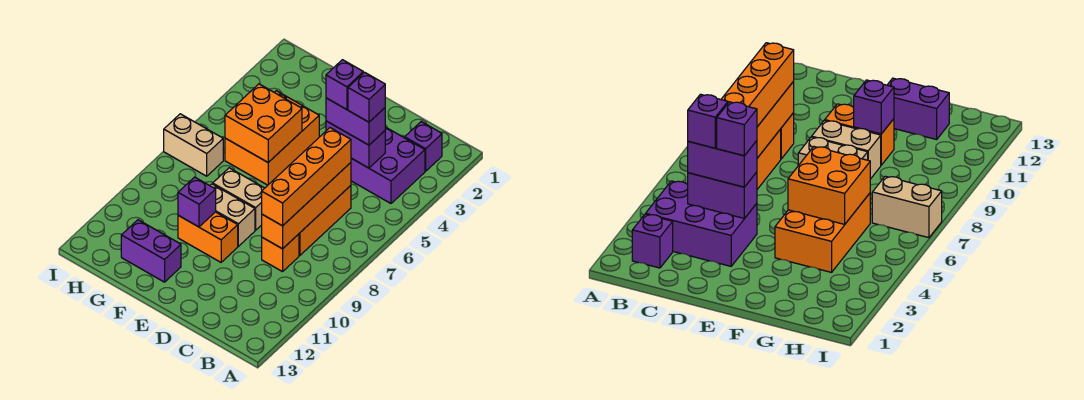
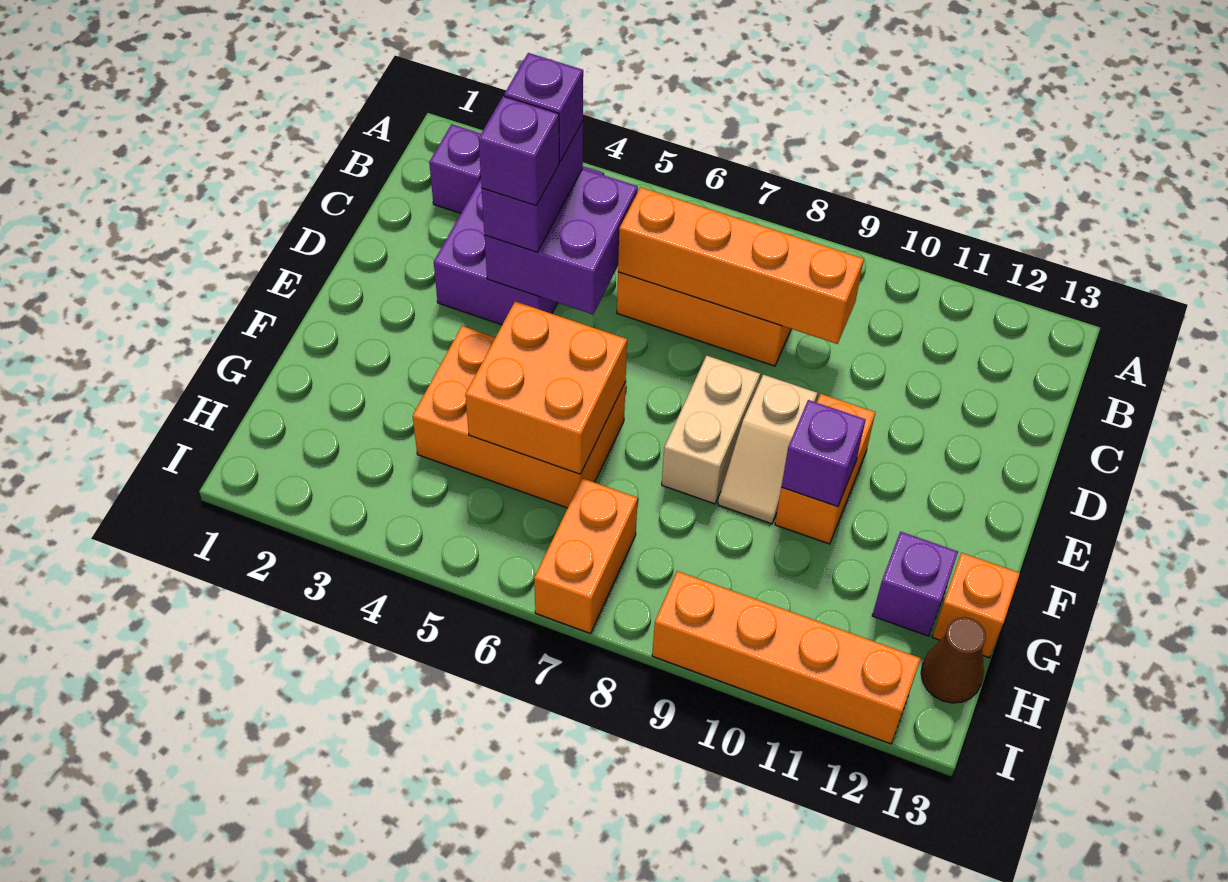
purple 1x2 brick [326,121,385,168] -> purple 2x2 brick [484,169,638,314]
orange 1x4 brick [262,128,351,226] -> orange 1x4 brick moved to [652,571,921,744]
orange 1x1 brick [262,234,299,272] -> orange 1x1 brick moved to [932,553,1020,658]
tan 1x2 brick [210,184,255,246] -> tan 1x2 slope [718,375,817,524]
purple 1x2 brick [121,220,181,282] -> purple 1x1 brick [872,532,958,636]
tan 1x2 brick [164,114,223,176] -> orange 1x2 brick [534,478,638,634]
none -> brown 1x1 cone [921,617,986,703]

